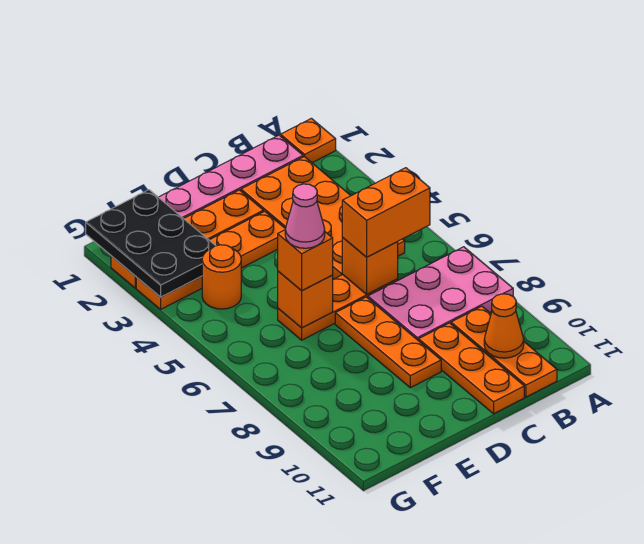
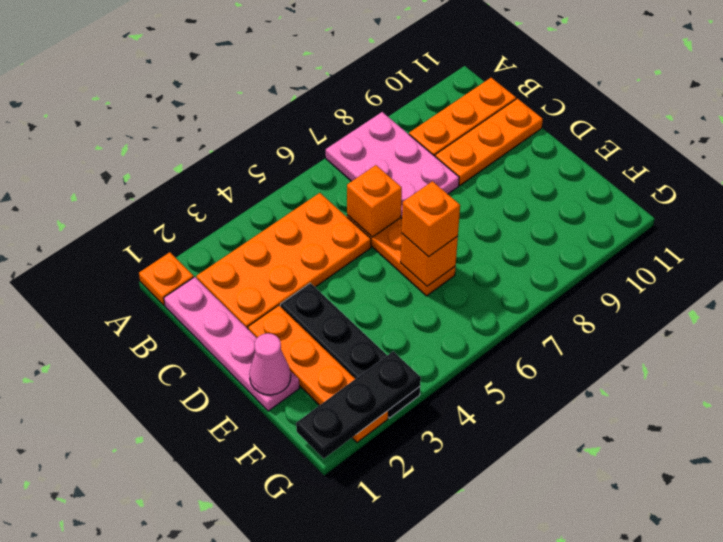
orange 1x2 brick [342,168,430,257] -> none
orange 1x1 cone [484,294,524,358] -> none
orange 1x4 plate [136,211,285,309] -> black 1x4 plate [280,283,420,418]
orange 1x3 plate [335,297,441,388] -> none
pink 1x1 cone [285,184,325,248] -> pink 1x1 cone moved to [249,333,291,395]
black 2x3 plate [86,190,216,297] -> black 1x3 plate [296,351,421,459]
orange 1x1 round brick [202,245,241,309] -> none

